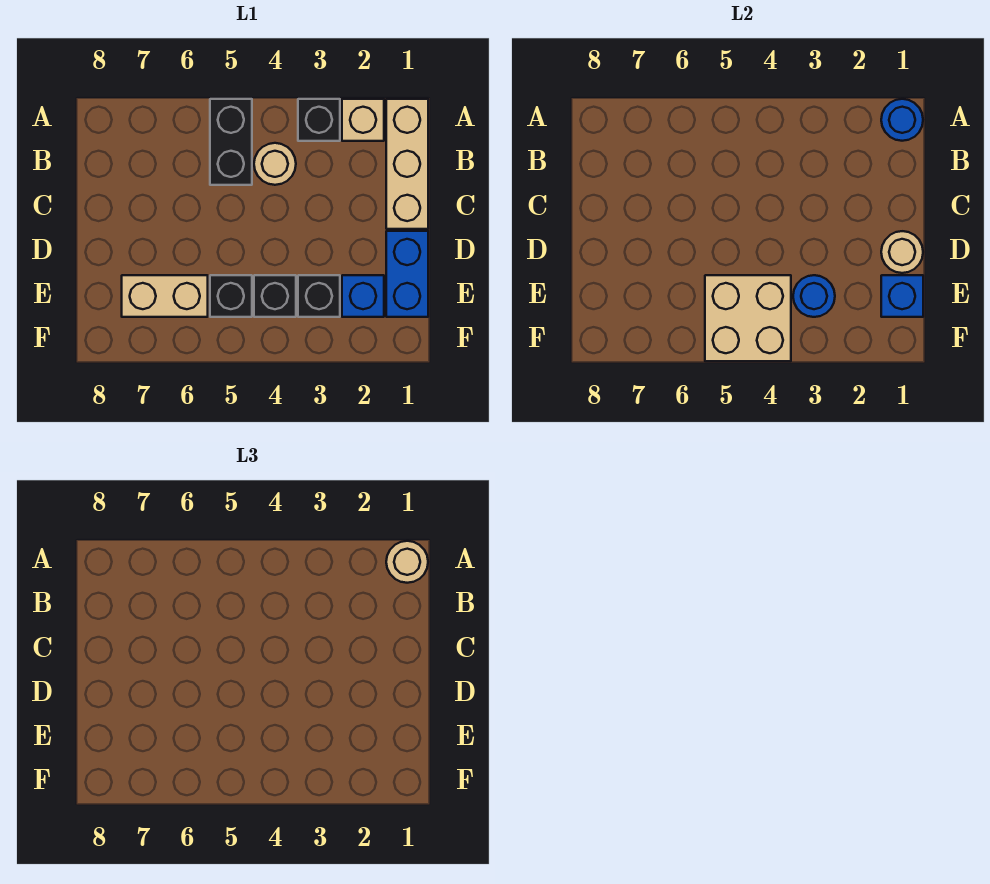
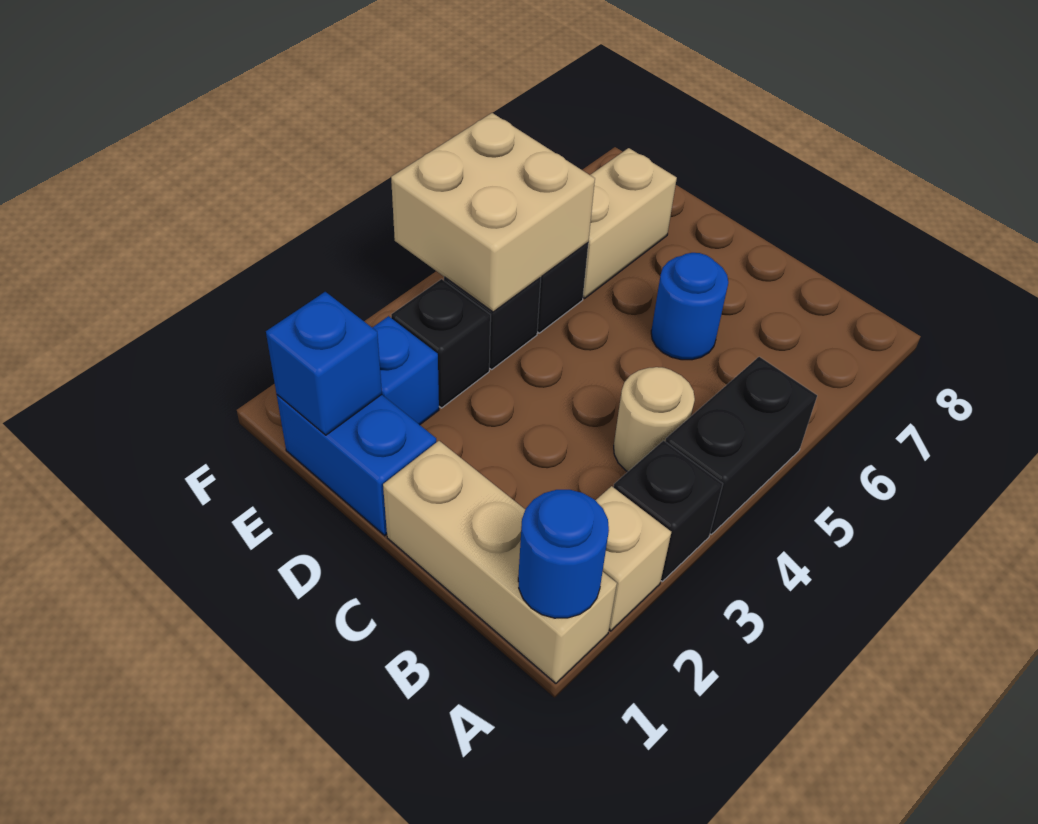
tan 1x1 round brick [386,541,428,583] -> none
black 1x2 brick [210,99,252,185] -> black 1x2 brick turned to [665,357,817,534]
tan 1x1 round brick [881,231,923,273] -> none
blue 1x1 round brick [793,275,835,317] -> blue 1x1 round brick moved to [651,253,728,360]

